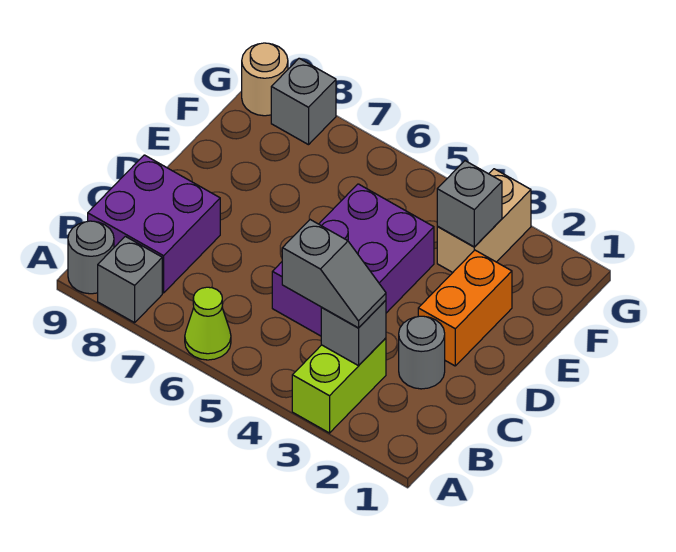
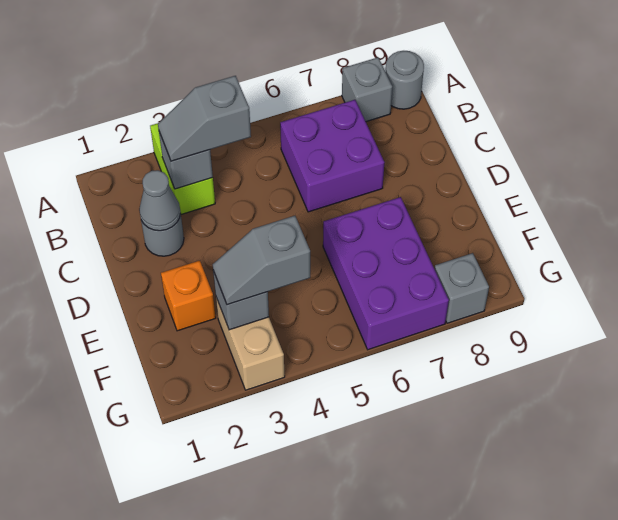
lime 1x1 cone [185,287,231,360] -> none
purple 2x2 brick [88,155,220,293] -> purple 2x2 brick moved to [280,100,385,212]
none -> grey 1x1 cone [139,170,181,231]
purple 2x3 brick [272,184,434,336] -> purple 2x3 brick moved to [323,197,449,350]
orange 1x2 brick [418,250,512,366] -> orange 1x1 brick [161,261,216,331]
none -> grey 1x2 slope [213,216,310,305]
tan 1x1 round brick [242,43,288,116] -> none

